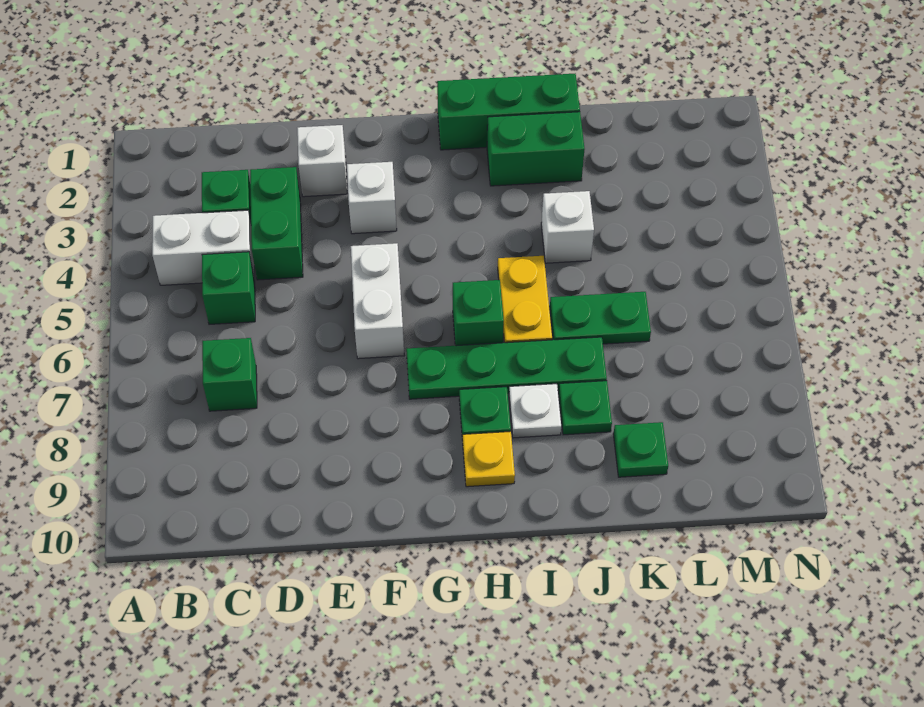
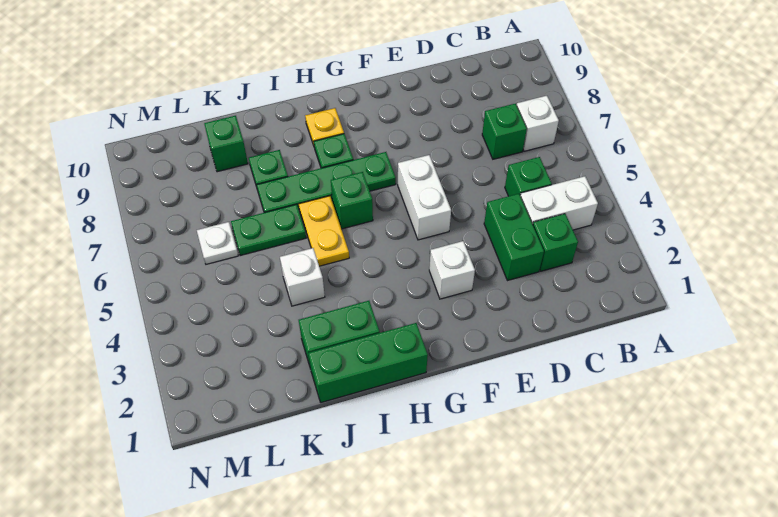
white 1x1 brick [297,125,347,197] -> white 1x1 brick moved to [517,96,559,151]
white 1x1 plate [509,384,561,438] -> white 1x1 plate moved to [197,222,238,264]
green 1x1 plate [613,422,668,477] -> green 1x1 brick [204,116,248,172]

